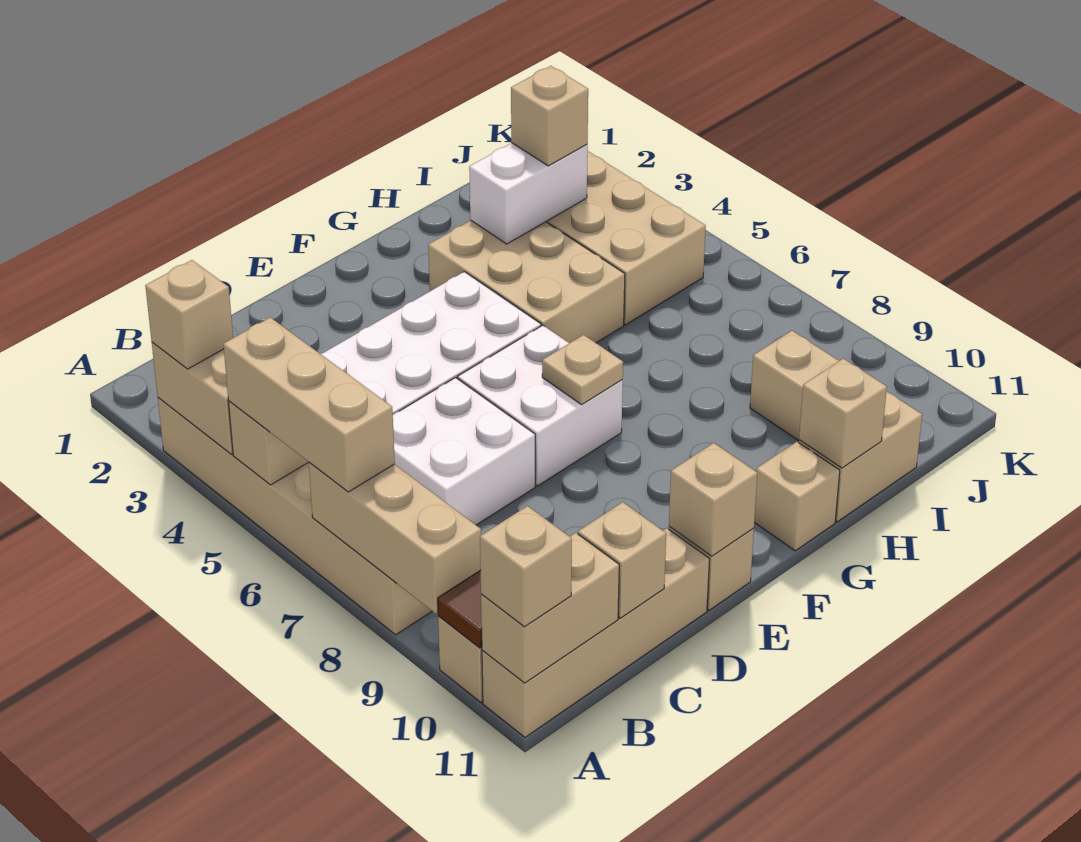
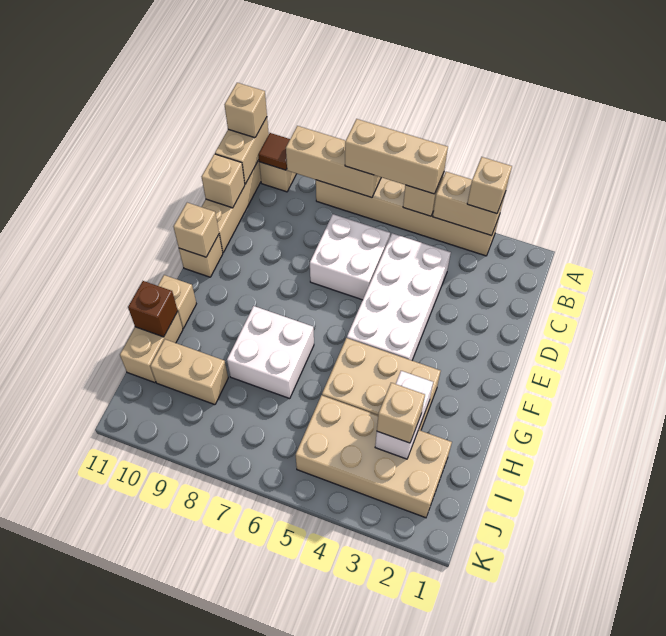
white 2x2 brick [458,325,623,486] -> white 2x2 brick moved to [227,306,314,398]
tan 1x1 plate [542,335,623,405] -> none
tan 1x1 brick [799,358,887,468] -> brown 1x1 brick [128,281,178,337]

